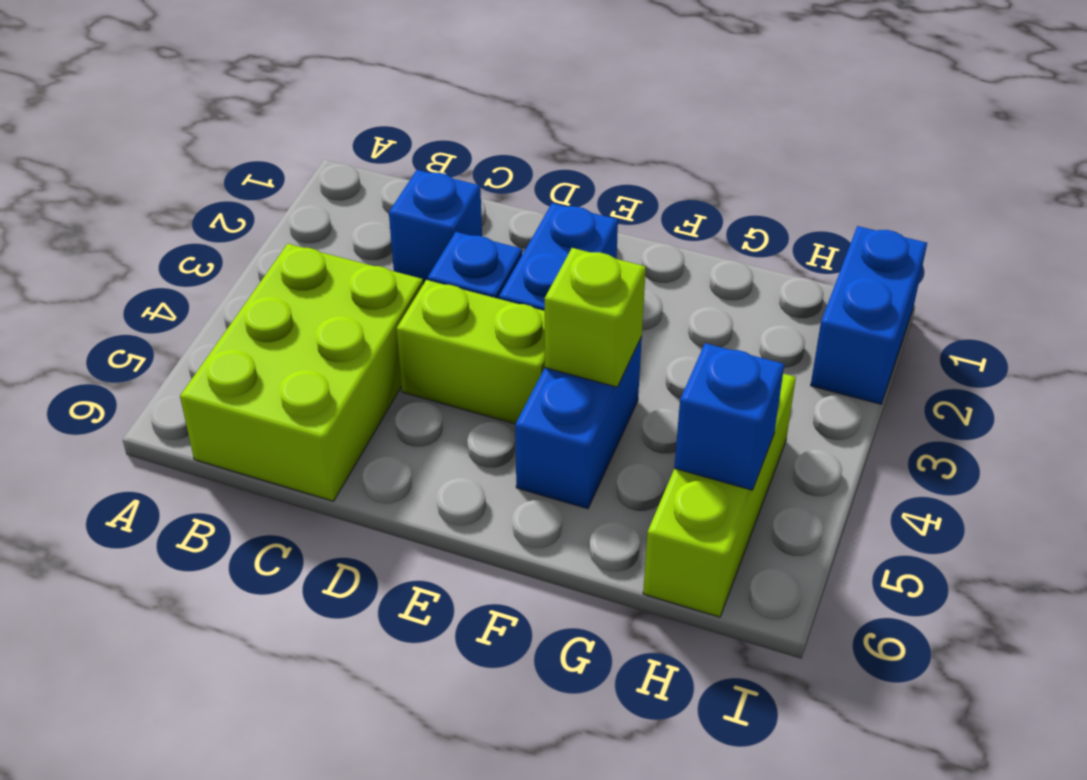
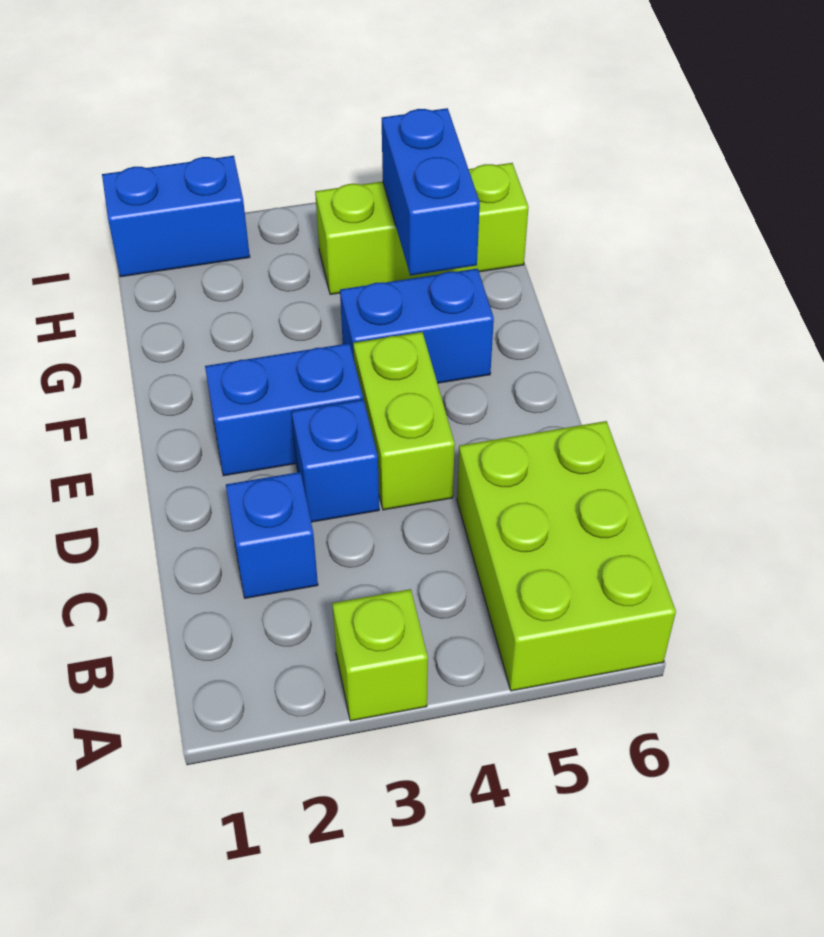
lime 2x3 brick [180,244,423,501] -> lime 2x3 brick turned to [457,421,676,691]
lime 1x1 brick [545,248,646,387] -> lime 1x1 brick moved to [332,589,428,721]
blue 1x1 brick [674,343,784,490] -> blue 1x2 brick [382,108,480,276]

